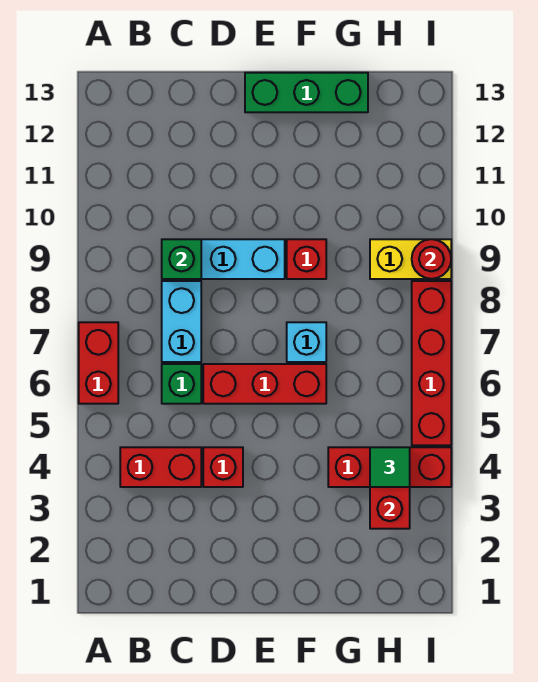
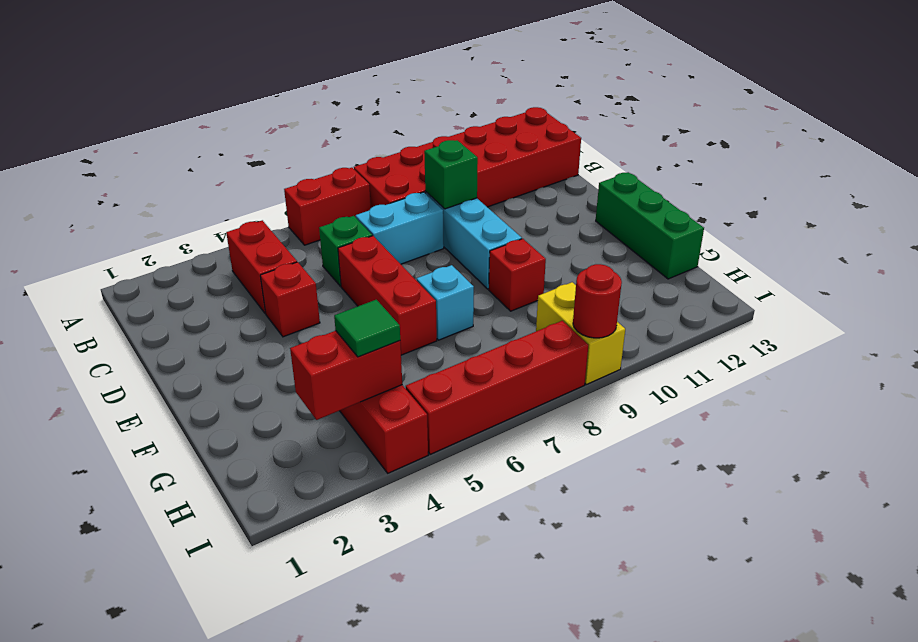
none -> red 2x6 brick [354,107,581,208]

